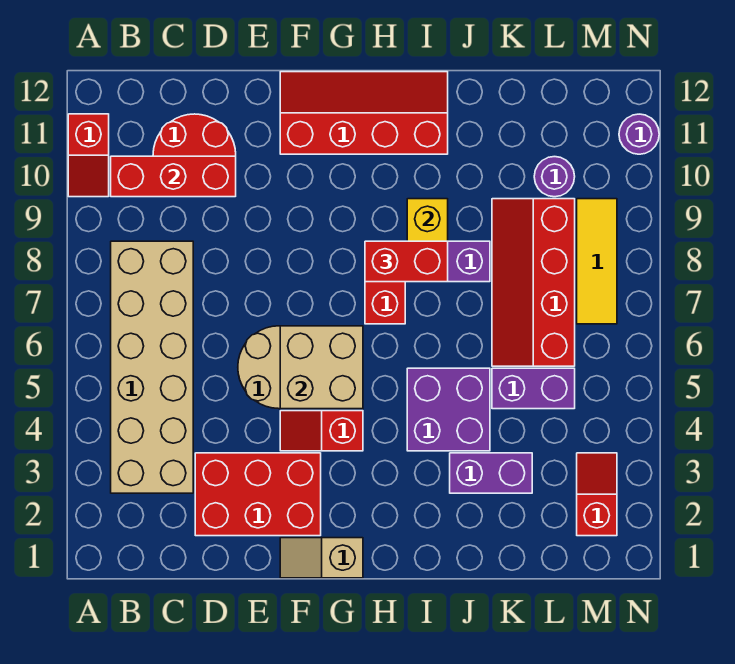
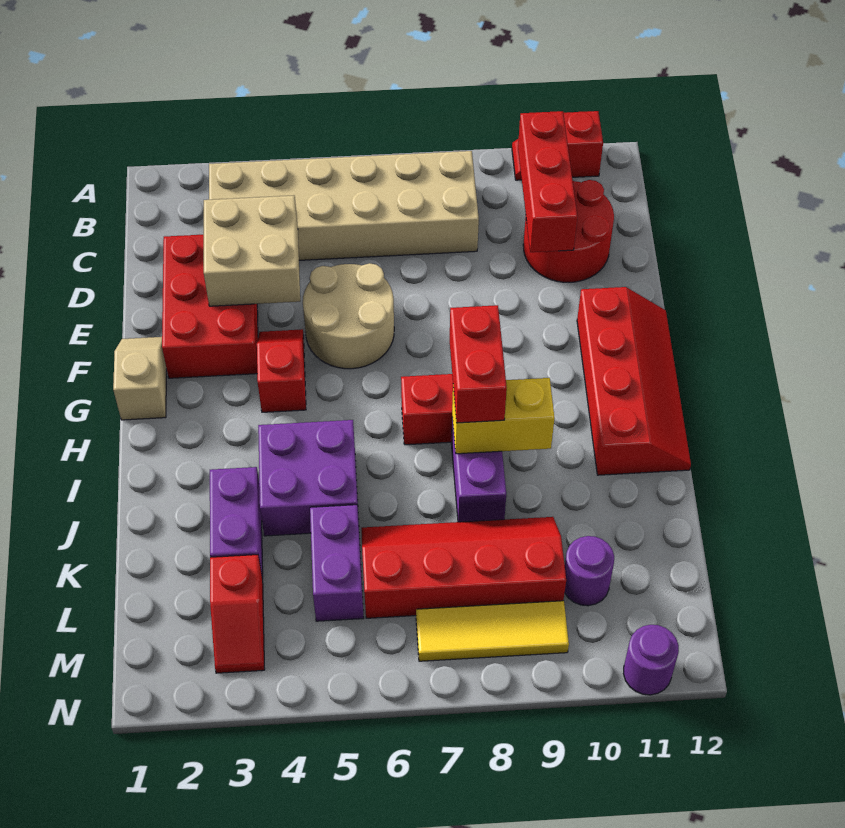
tan 2x2 brick [280,326,363,409] -> tan 2x2 brick moved to [203,196,300,306]
red 1x2 slope [577,453,617,536] -> red 1x2 slope turned to [210,555,265,673]

